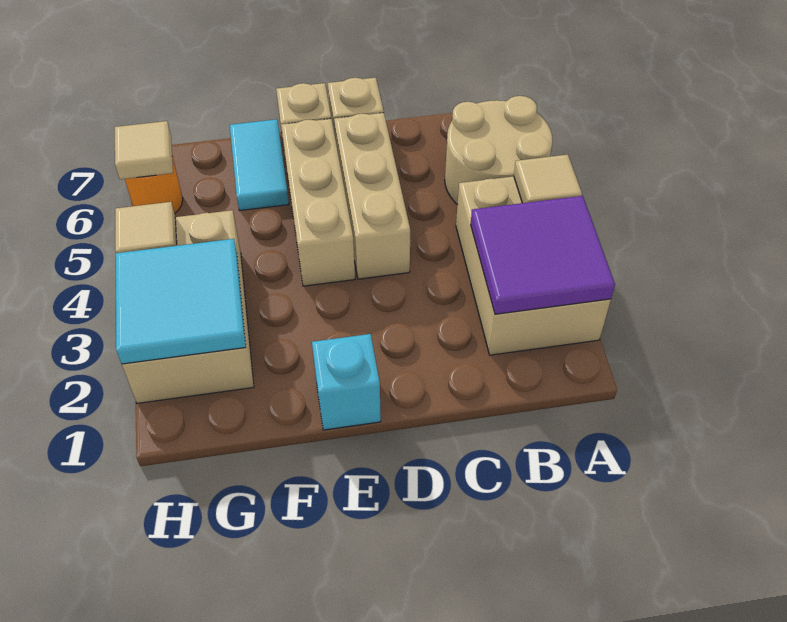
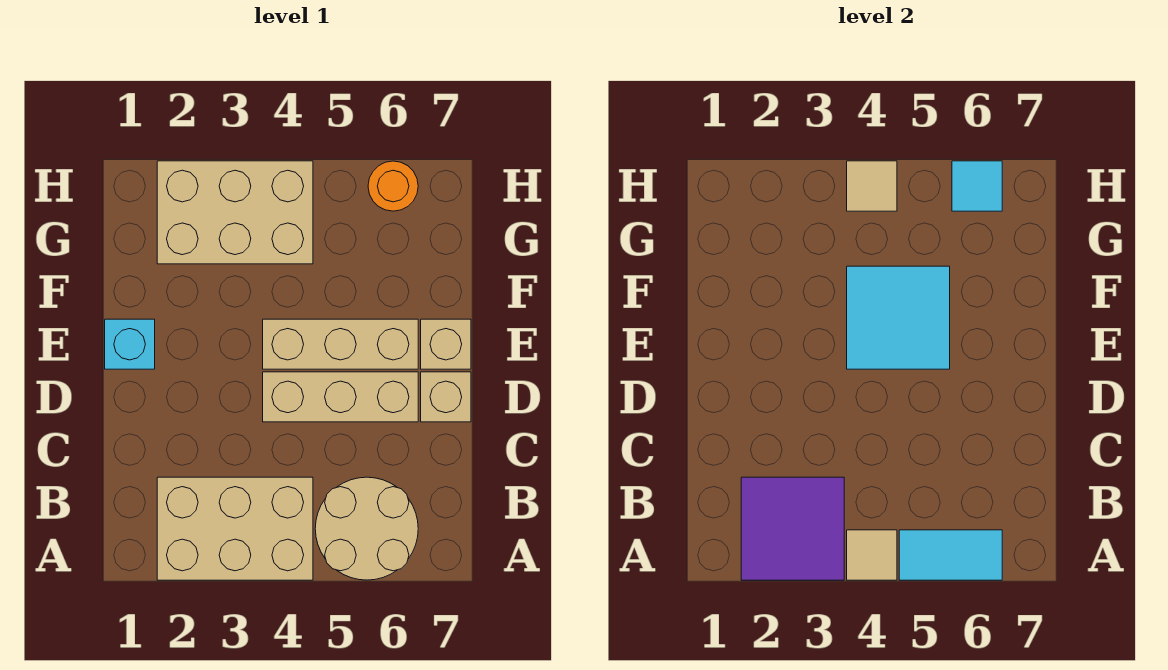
cyan 1x2 tile [230,119,289,211] -> cyan 1x2 tile moved to [899,530,1002,580]
cyan 2x2 tile [116,239,246,364] -> cyan 2x2 tile moved to [847,266,950,369]
tan 1x1 tile [115,121,173,179] -> cyan 1x1 tile [952,161,1002,211]

